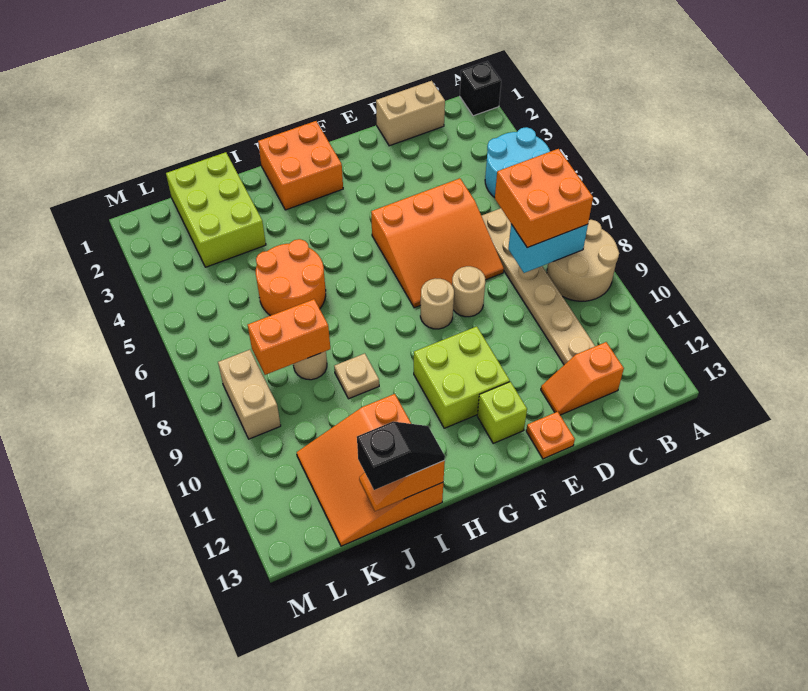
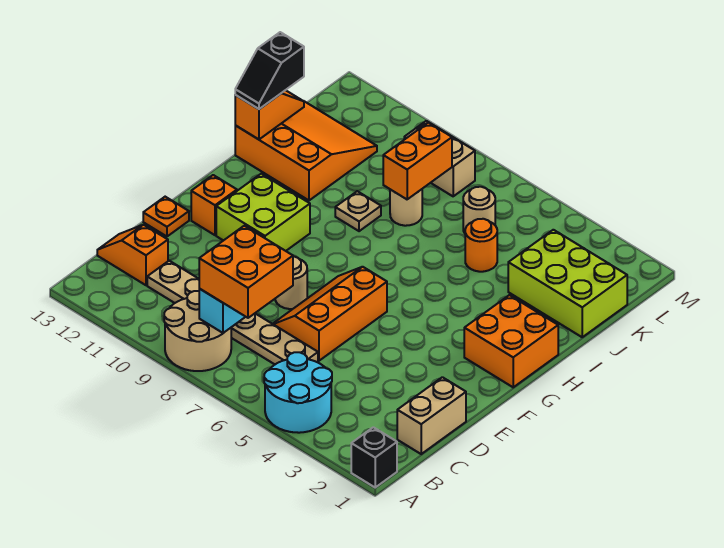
orange 1x2 slope [541,342,624,415] -> orange 1x2 slope turned to [97,225,168,285]
orange 3x3 slope [371,178,504,308] -> orange 2x3 slope [273,267,387,361]
tan 1x1 round brick [420,279,454,329] -> tan 1x1 round brick moved to [463,187,495,233]
lime 1x1 brick [477,382,527,443] -> orange 1x1 brick [191,175,237,235]
orange 2x2 round brick [256,239,326,316] -> orange 1x1 round brick [465,219,497,272]

